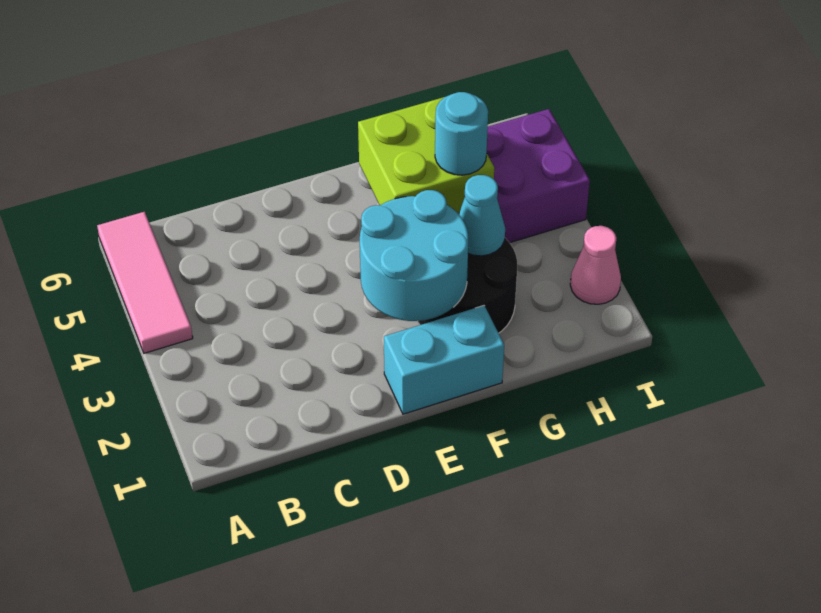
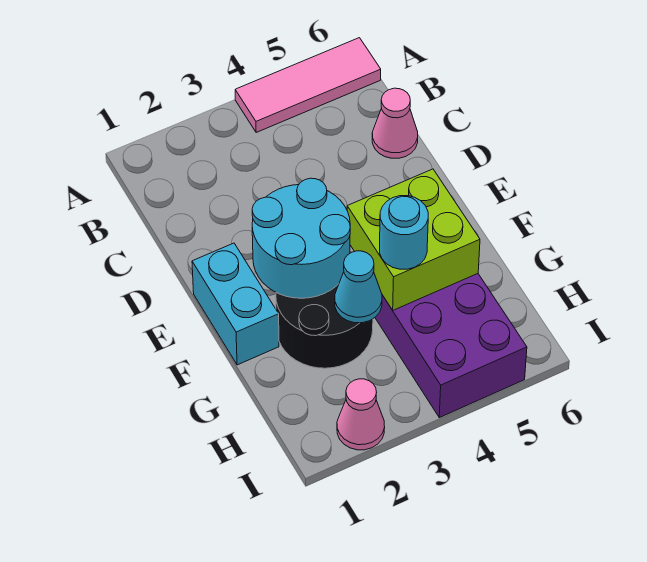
none -> pink 1x1 cone [372,88,418,158]

